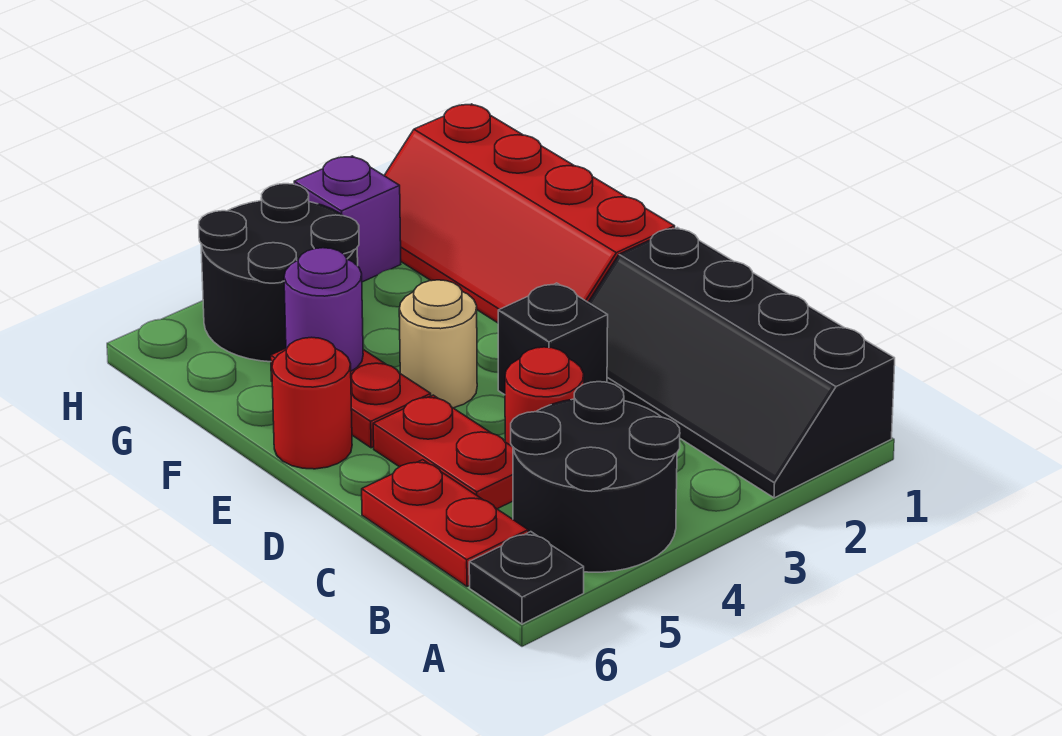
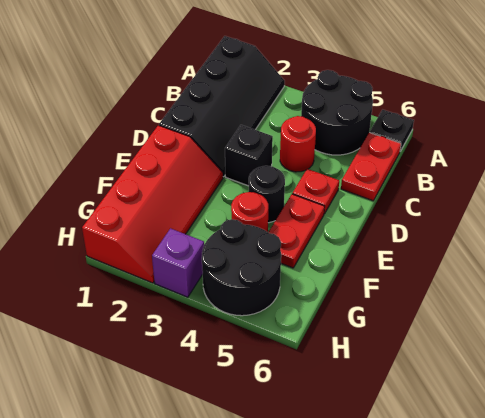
red 1x2 plate [373,395,513,509] -> red 1x1 plate [292,169,339,214]
tan 1x1 round brick [399,280,477,408] -> black 1x1 round brick [248,166,285,223]
red 1x1 round brick [272,337,352,469] -> red 1x1 round brick moved to [231,192,268,232]
purple 1x1 round brick [284,248,363,371] -> none

